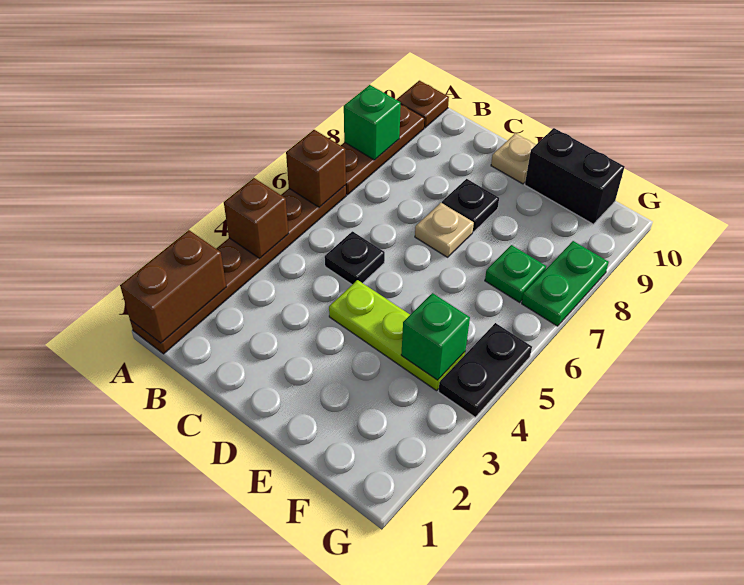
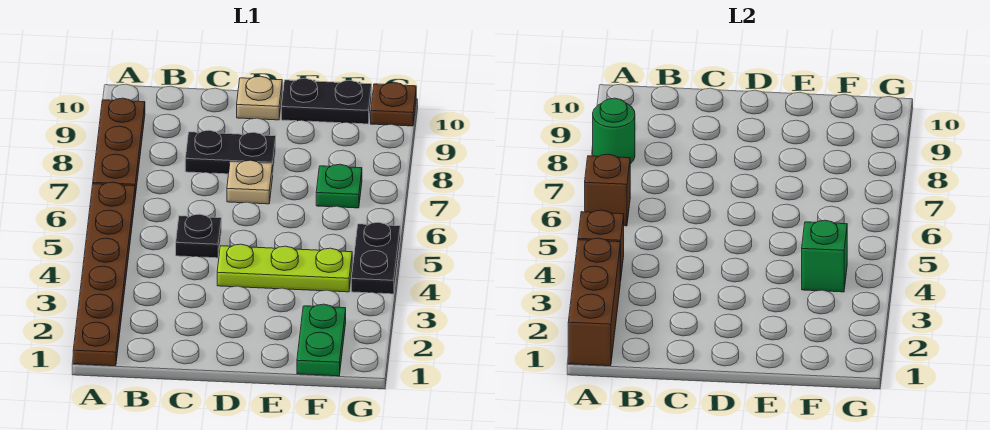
brown 1x2 brick [120,230,226,343] -> brown 1x3 brick [568,238,620,366]
green 1x1 brick [344,85,401,160] -> green 1x1 round brick [593,98,635,164]
brown 1x1 plate [396,81,449,128] -> brown 1x1 plate moved to [371,82,416,126]
black 1x1 plate [442,179,499,232] -> black 1x2 plate [185,130,276,174]
black 1x2 brick [525,128,625,224] -> black 1x2 plate [281,78,372,124]
green 1x2 plate [522,241,609,326] -> green 1x2 plate moved to [297,304,346,376]

